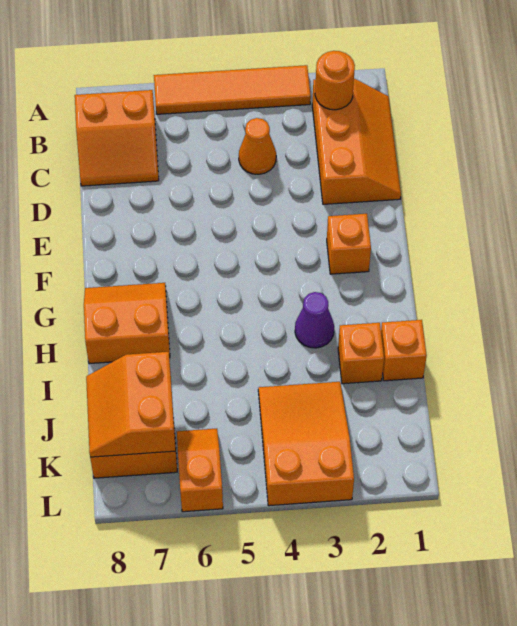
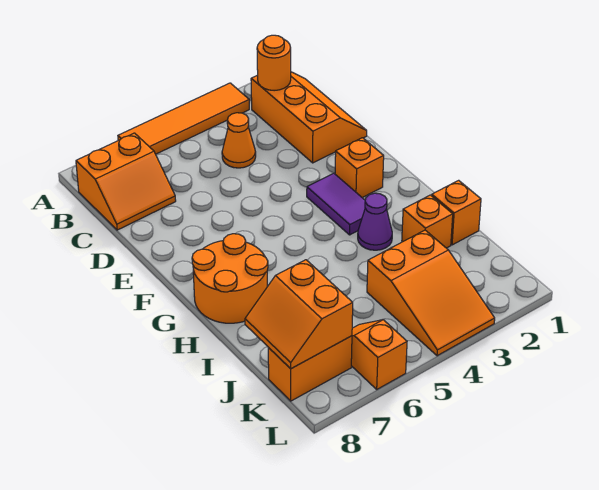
none -> purple 1x2 tile [307,173,365,235]
orange 2x2 slope [84,283,170,364] -> orange 2x2 round brick [192,234,268,323]
orange 2x3 slope [258,382,354,506] -> orange 2x3 slope turned to [367,230,495,356]

